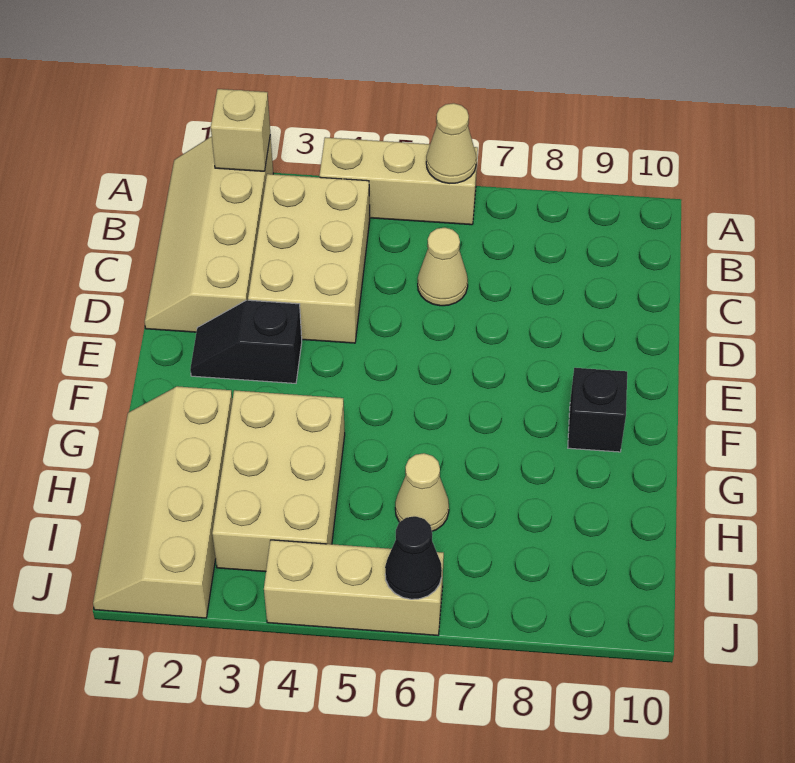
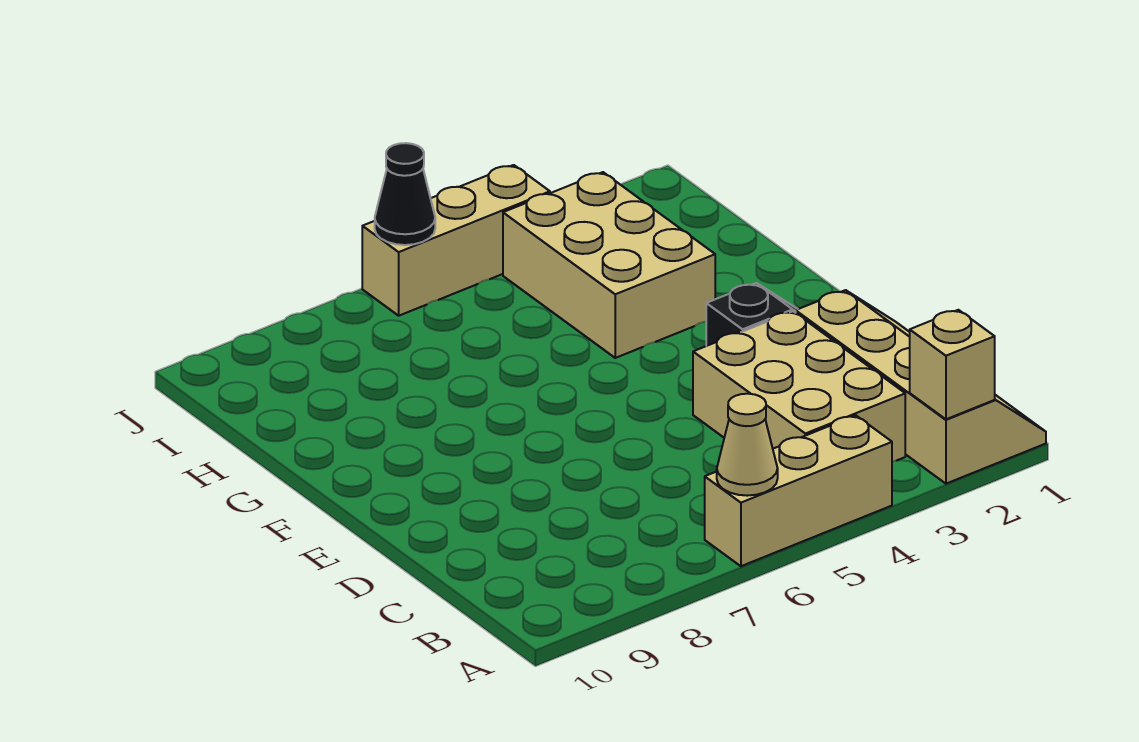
tan 1x1 cone [418,228,468,306] -> none
black 1x1 brick [568,368,627,452] -> none
tan 2x4 slope [93,386,232,618] -> none
tan 1x1 cone [395,453,449,531] -> none

